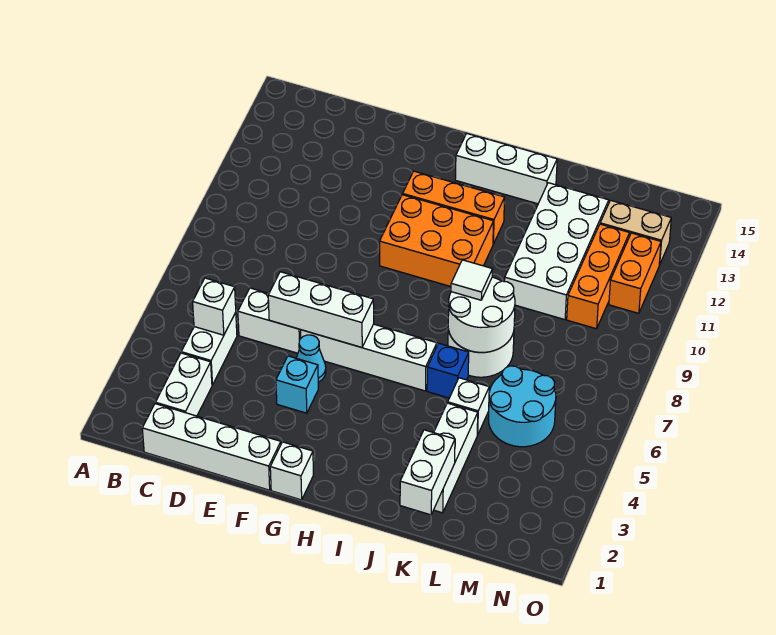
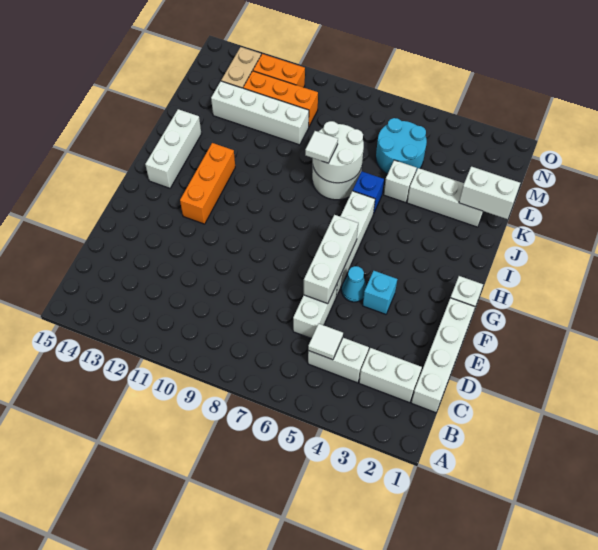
white 1x1 brick [193,278,236,335] -> white 1x1 tile [308,324,343,360]
orange 2x3 brick [380,195,494,287] -> none
white 2x4 brick [505,183,609,320] -> white 1x4 brick [211,81,309,145]

